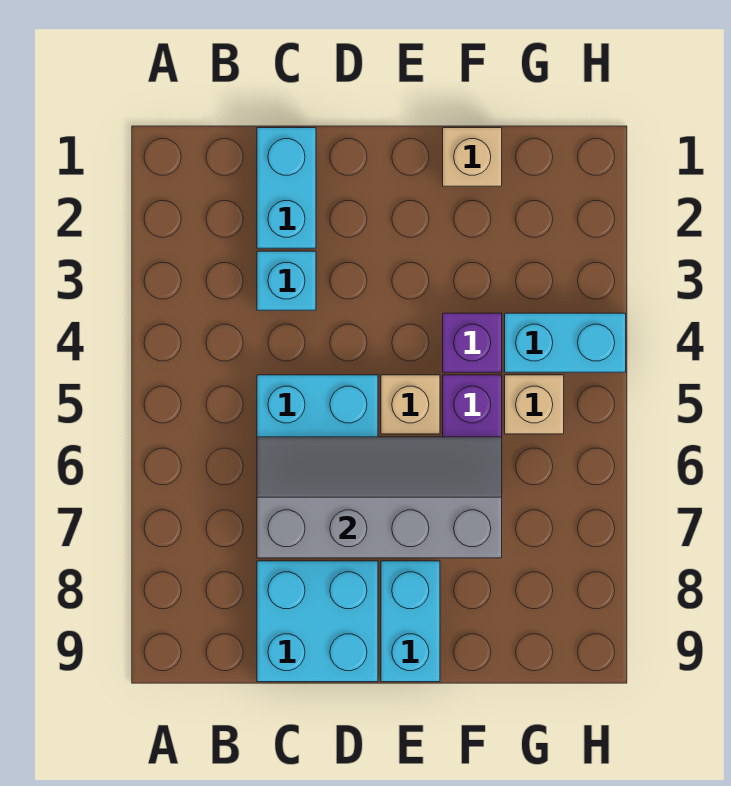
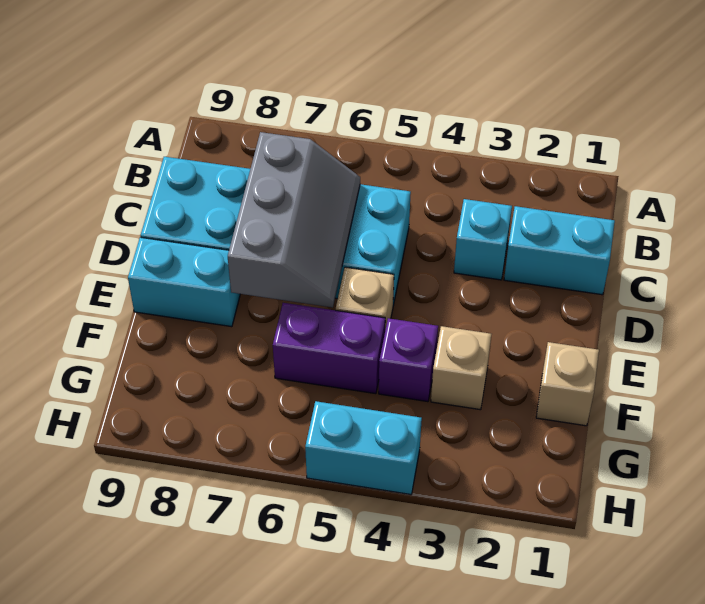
grey 2x4 slope [257,437,502,558] -> grey 2x3 slope [228,132,360,308]
cyan 1x2 brick [505,313,626,372] -> cyan 1x2 brick turned to [305,401,422,494]
tan 1x1 brick [505,375,564,434] -> tan 1x1 brick moved to [431,326,491,410]

